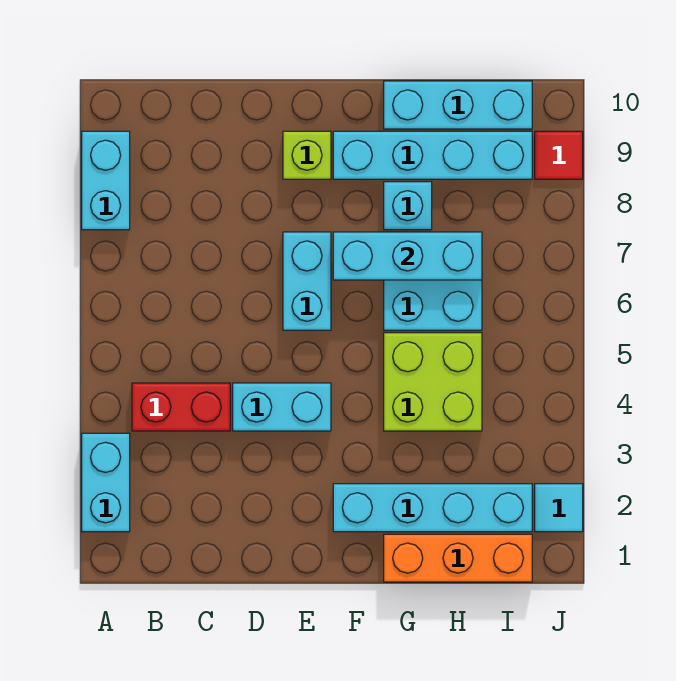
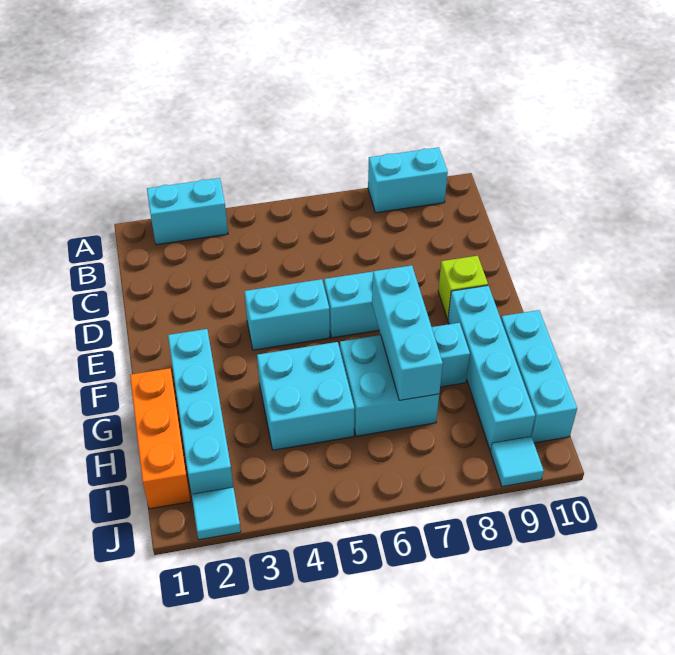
red 1x2 brick [132,383,230,431] -> none
cyan 1x2 brick [233,383,331,431] -> cyan 1x2 brick turned to [244,279,330,350]
lime 2x2 brick [384,333,482,431] -> cyan 2x2 brick [257,342,355,450]
red 1x1 tile [535,131,583,179] -> cyan 1x1 tile [491,437,544,487]

